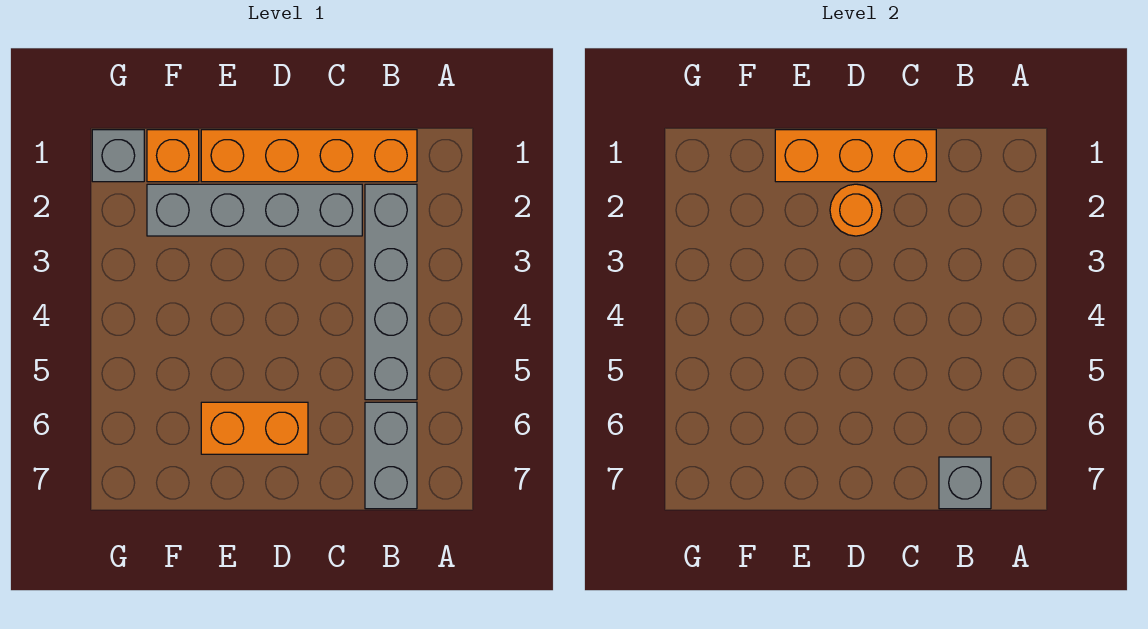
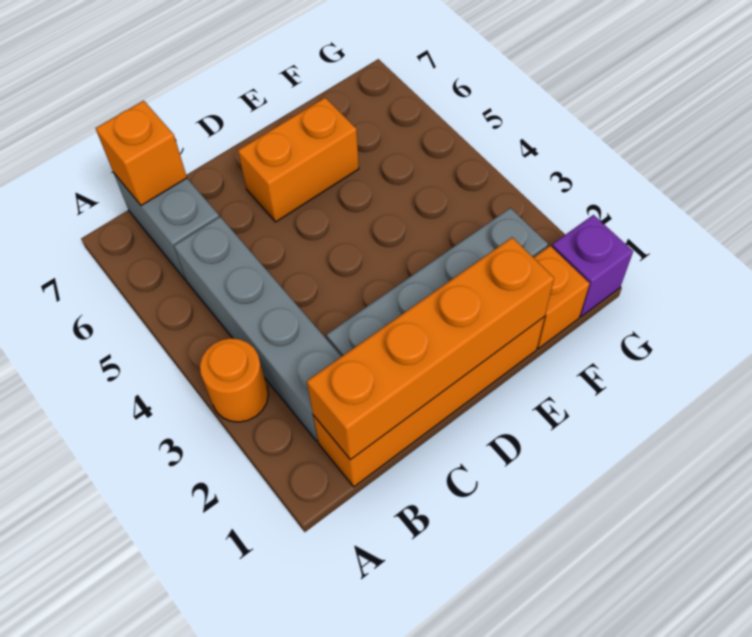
grey 1x1 brick [939,457,991,509] -> orange 1x1 brick [96,101,187,206]
orange 1x3 brick [775,130,936,182] -> orange 1x4 brick [307,237,554,460]
orange 1x1 round brick [830,184,882,236] -> orange 1x1 round brick moved to [200,338,268,422]
grey 1x1 brick [92,130,144,182] -> purple 1x1 brick [552,215,633,317]

